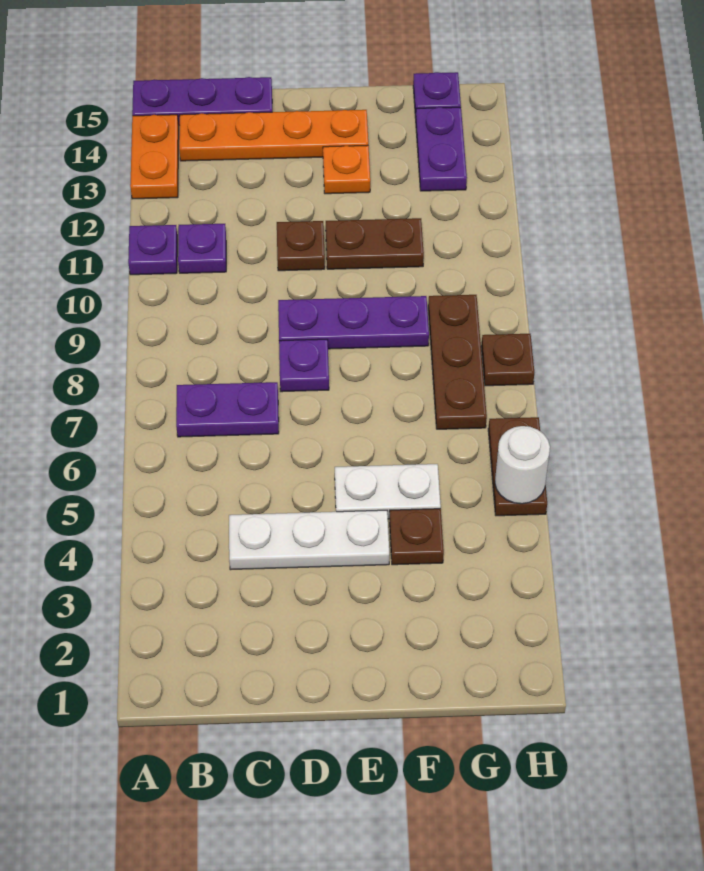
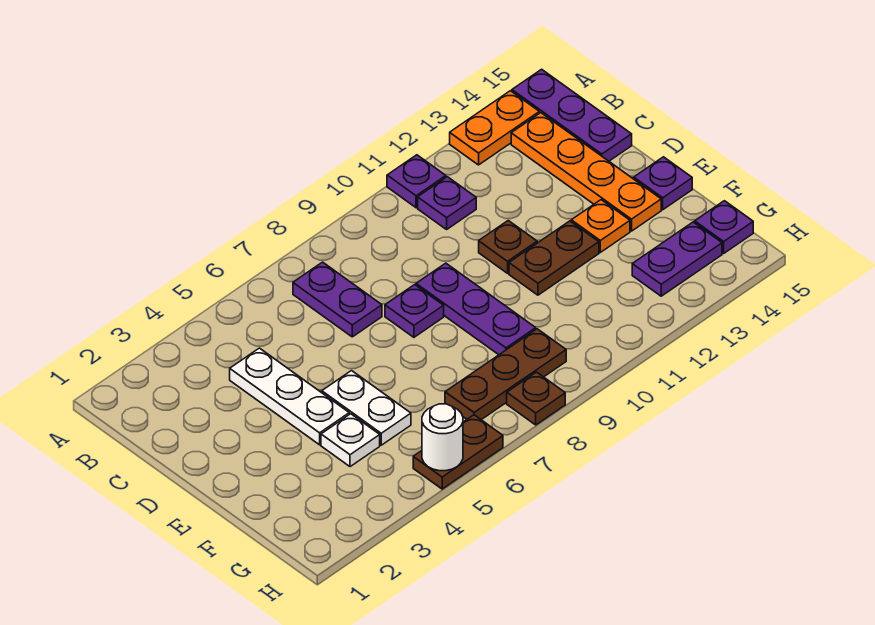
brown 1x2 plate [326,218,424,269] -> brown 1x2 plate turned to [509,221,599,295]
none -> purple 1x1 plate [634,157,692,210]
brown 1x1 plate [390,509,444,565] -> white 1x1 plate [321,414,380,467]

